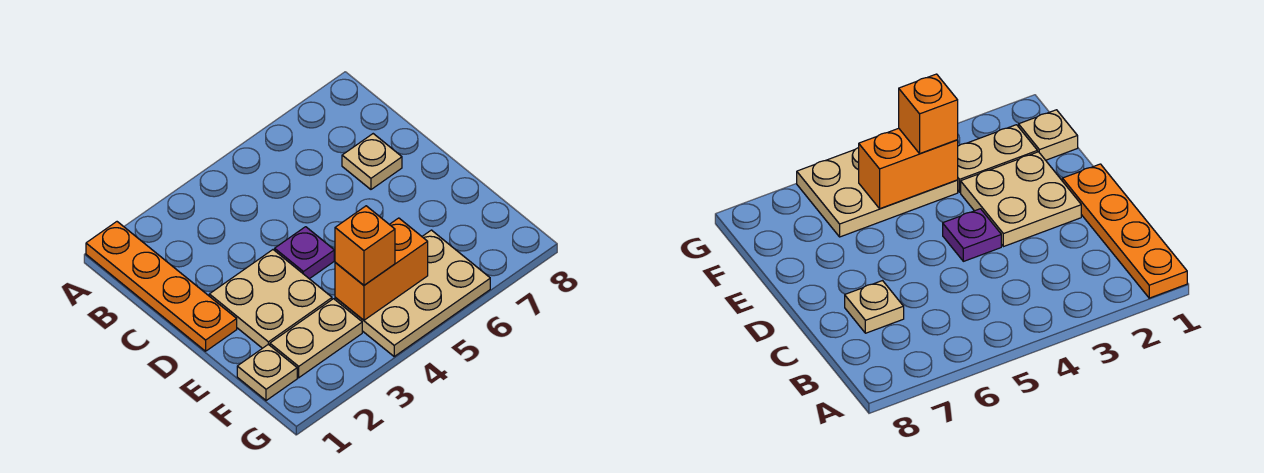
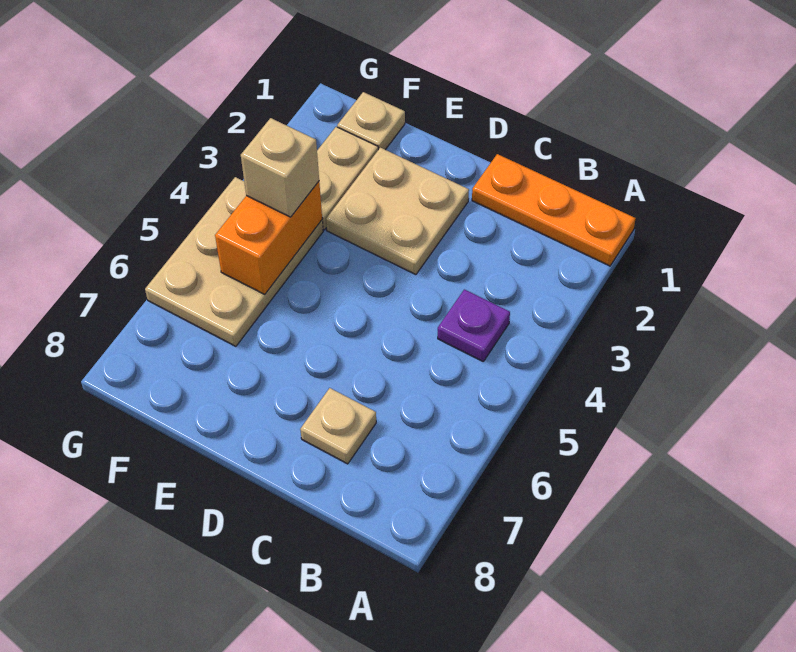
orange 1x4 plate [86,222,237,351] -> orange 1x3 plate [472,154,636,266]
purple 1x1 plate [275,227,334,279] -> purple 1x1 plate moved to [438,289,510,361]
orange 1x1 brick [335,206,395,285] -> tan 1x1 brick [241,118,319,217]

